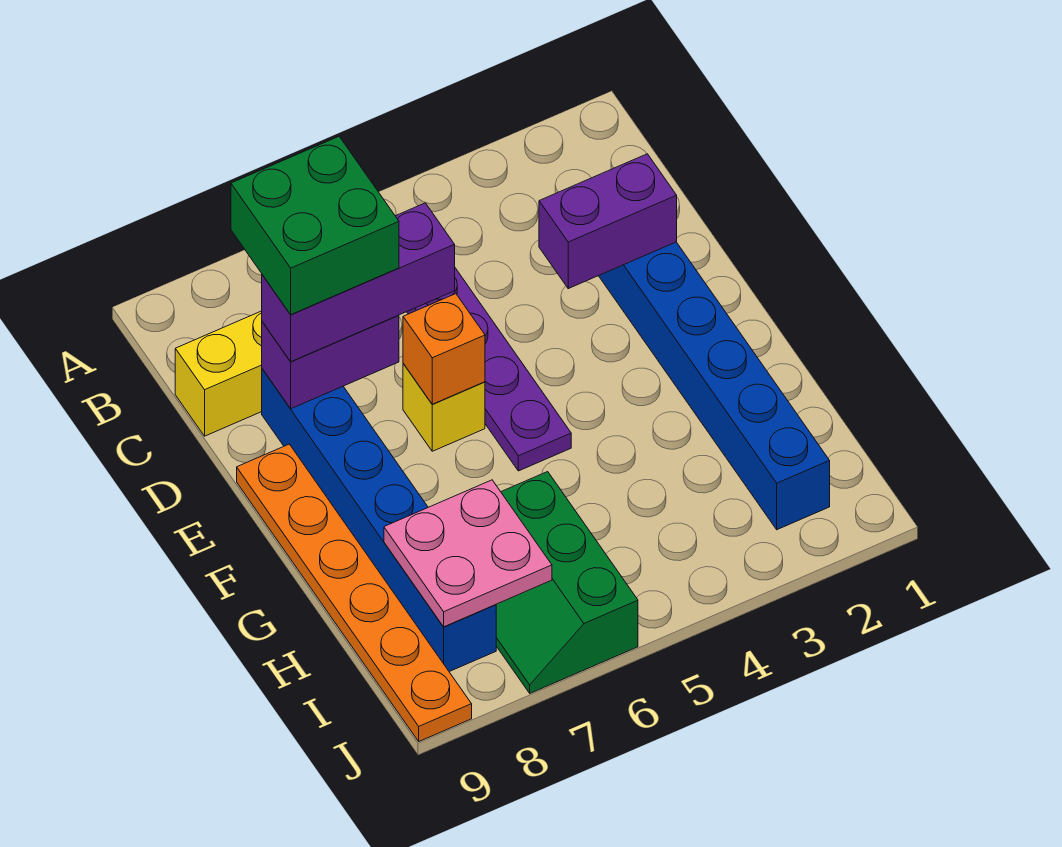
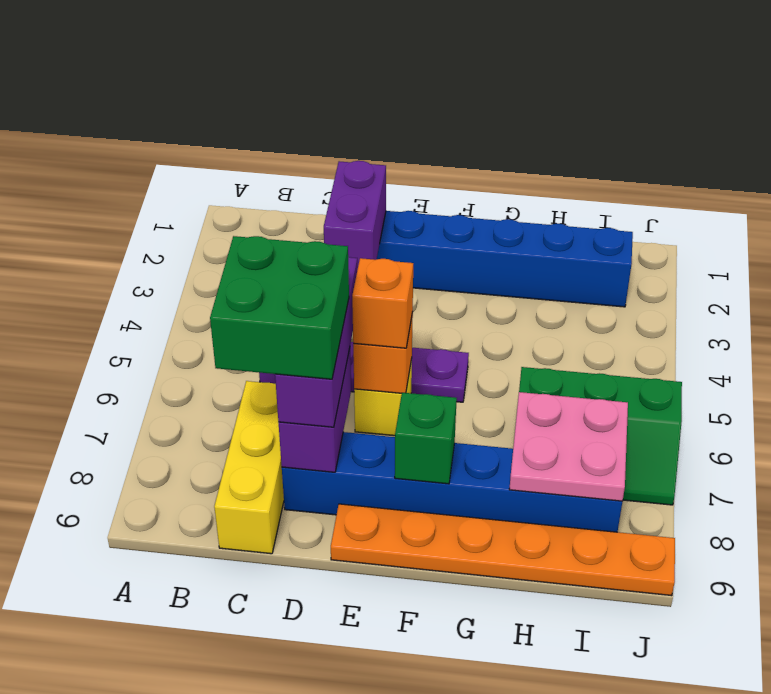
none -> orange 1x1 brick [352,258,413,348]
none -> green 1x1 brick [395,393,457,484]

